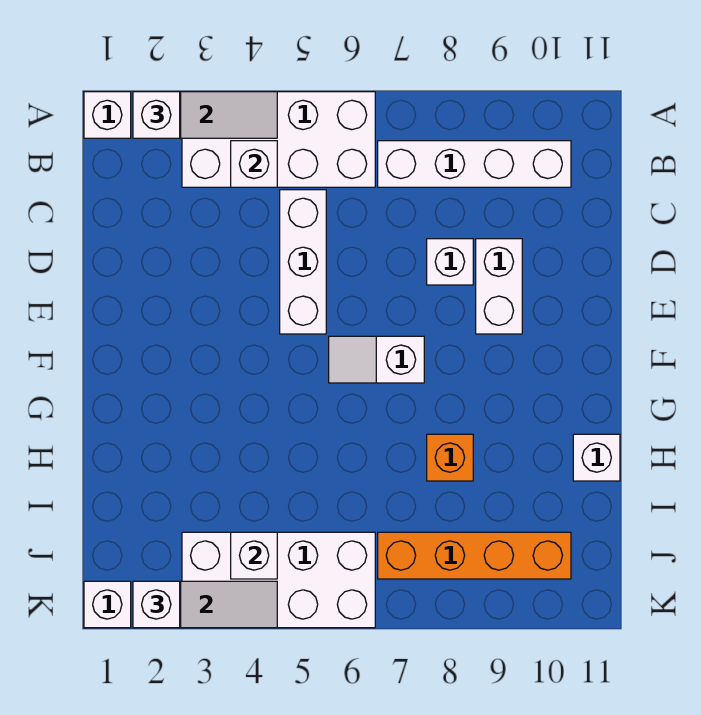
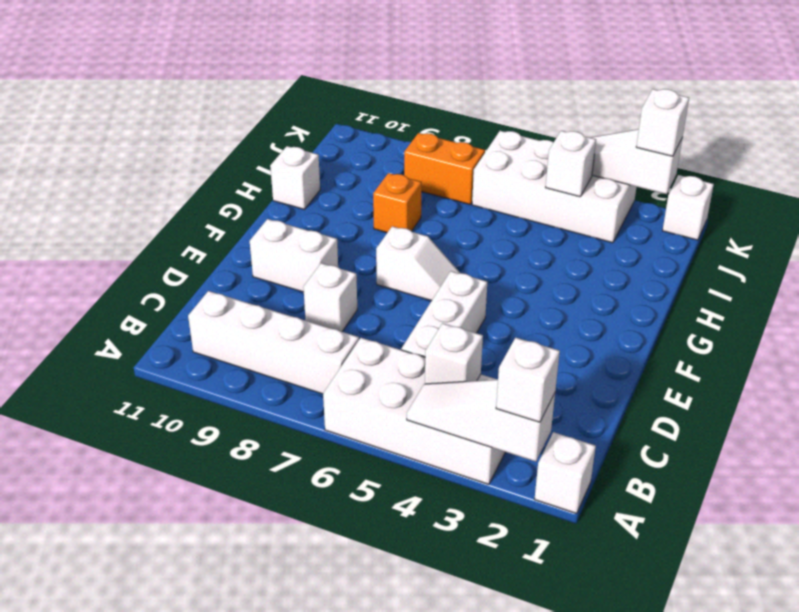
white 1x2 brick [476,239,522,334] -> white 1x2 brick turned to [250,219,338,292]
orange 1x4 brick [378,532,571,579] -> orange 1x2 brick [404,133,485,204]

